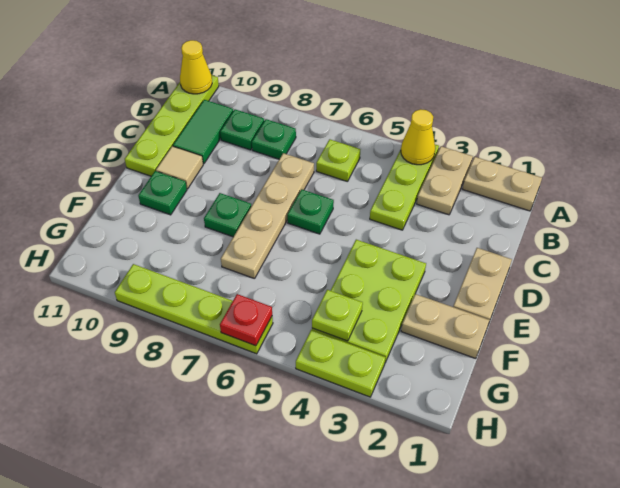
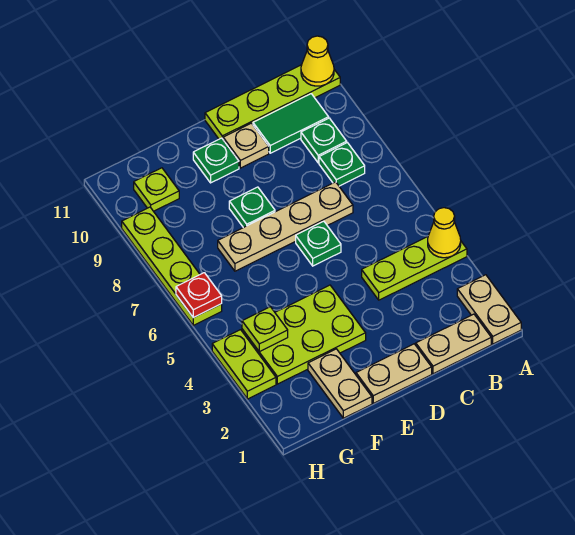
tan 1x2 plate [417,146,473,215] -> tan 1x2 plate moved to [416,314,491,374]
lime 1x1 plate [316,139,360,182] -> lime 1x1 plate moved to [134,168,179,211]
tan 1x1 tile [156,146,203,189] -> tan 1x1 plate [223,123,269,168]

